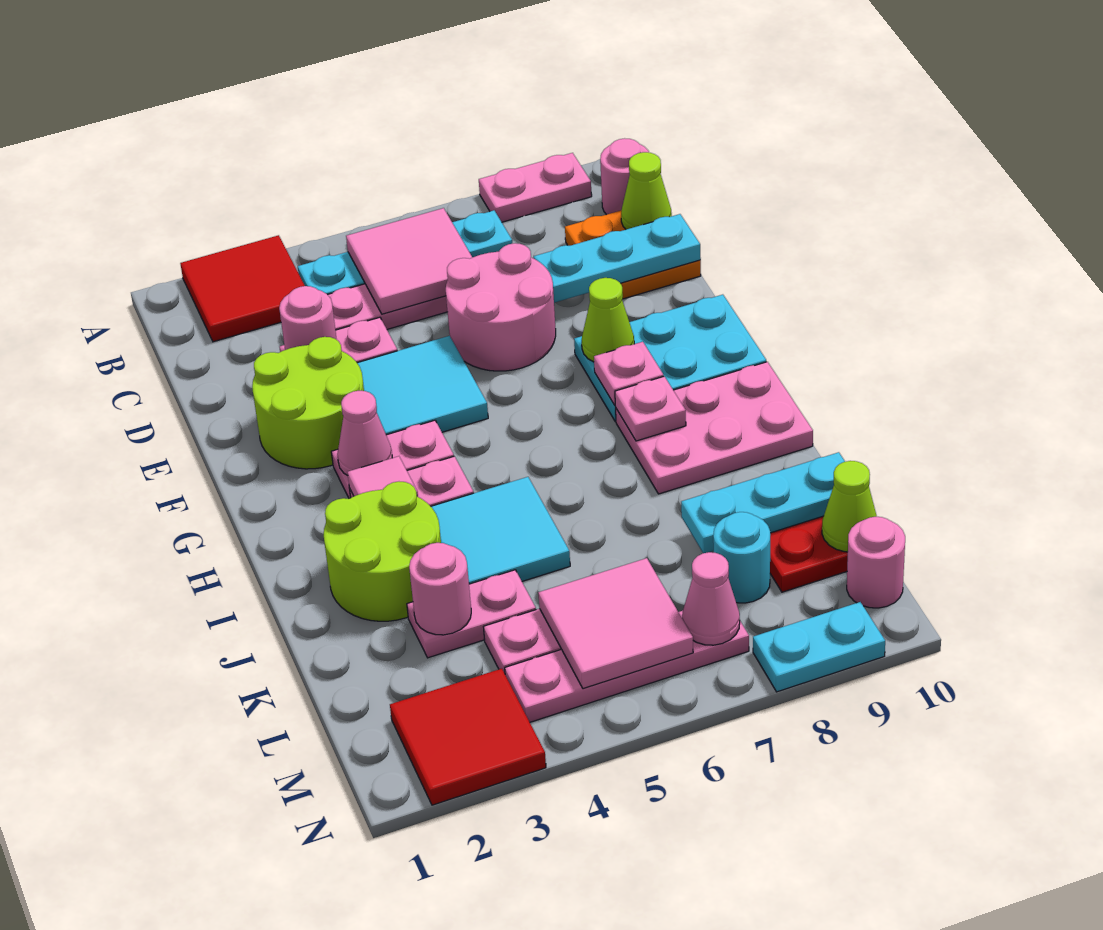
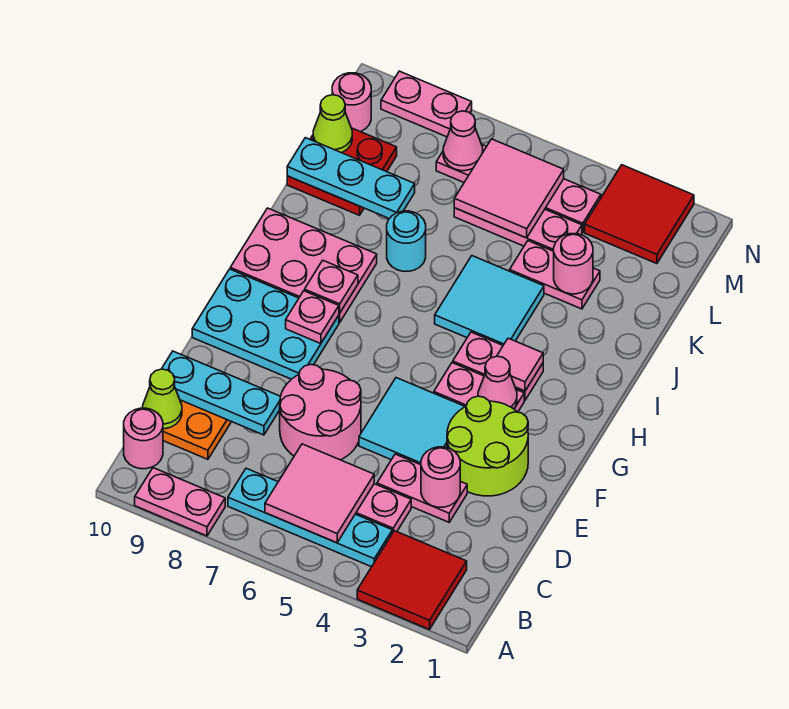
lime 1x1 cone [582,278,634,362] -> none
lime 2x2 round brick [324,482,441,621] -> none
cyan 1x1 round brick [713,512,770,603] -> cyan 1x1 round brick moved to [387,211,426,271]
cyan 1x2 plate [753,602,885,692] -> pink 1x2 plate [381,71,472,137]

